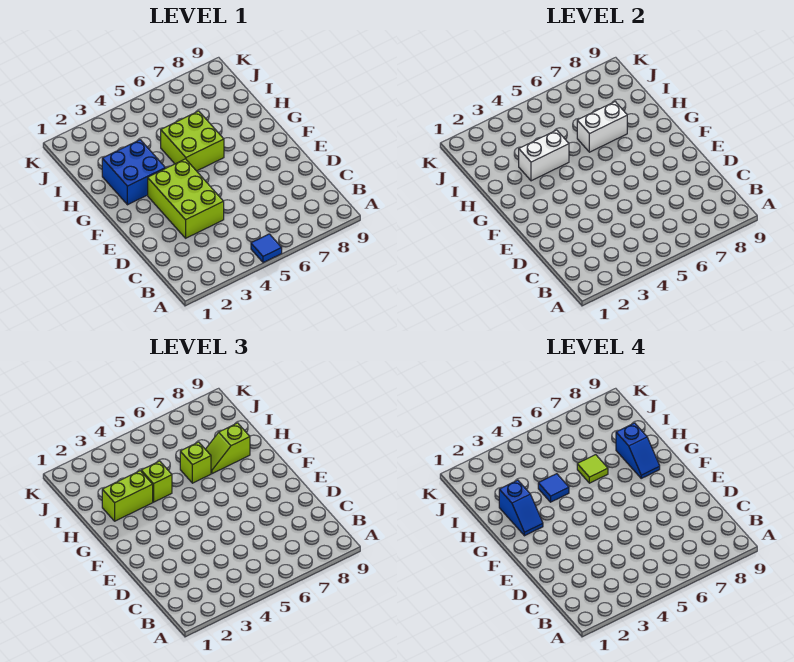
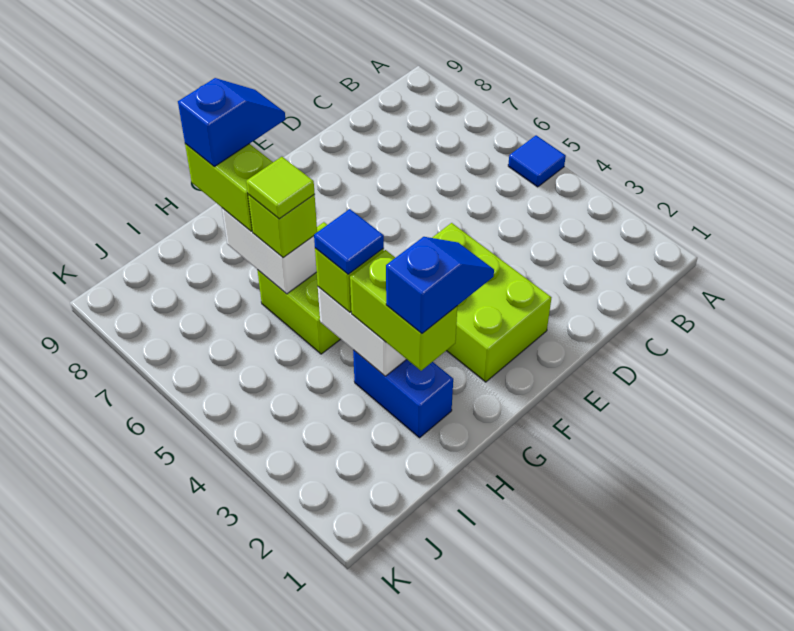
lime 2x3 brick [148,159,224,238] -> lime 2x3 brick turned to [432,223,551,382]
blue 2x2 brick [102,140,165,205] -> blue 1x2 brick [353,350,453,438]
lime 1x2 slope [205,423,250,474] -> lime 1x2 brick [185,144,273,231]

